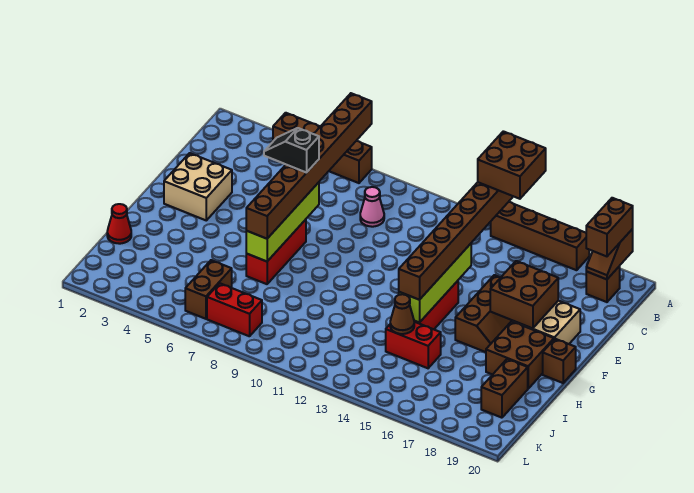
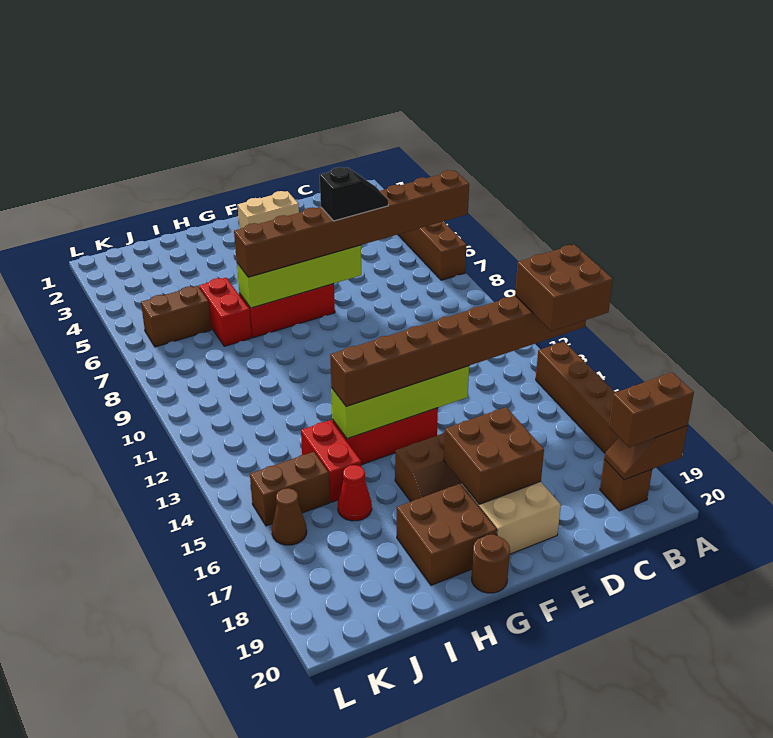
pink 1x1 cone [360,187,384,227] -> none
tan 2x2 brick [164,153,232,220] -> tan 1x2 brick [237,191,299,229]
black 1x2 slope [264,128,319,173] -> black 1x2 slope turned to [320,167,388,221]
brown 1x1 brick [543,339,576,383] -> brown 1x1 round brick [471,534,510,593]
red 1x1 cone [107,204,131,244] -> red 1x1 cone moved to [338,465,372,521]
brown 1x1 cone [390,294,414,334] -> brown 1x1 cone moved to [272,488,307,545]
brown 1x2 brick [481,359,528,418] -> brown 1x2 brick moved to [250,452,330,526]
red 1x2 brick [207,283,262,336] -> red 1x2 brick moved to [199,278,252,346]

